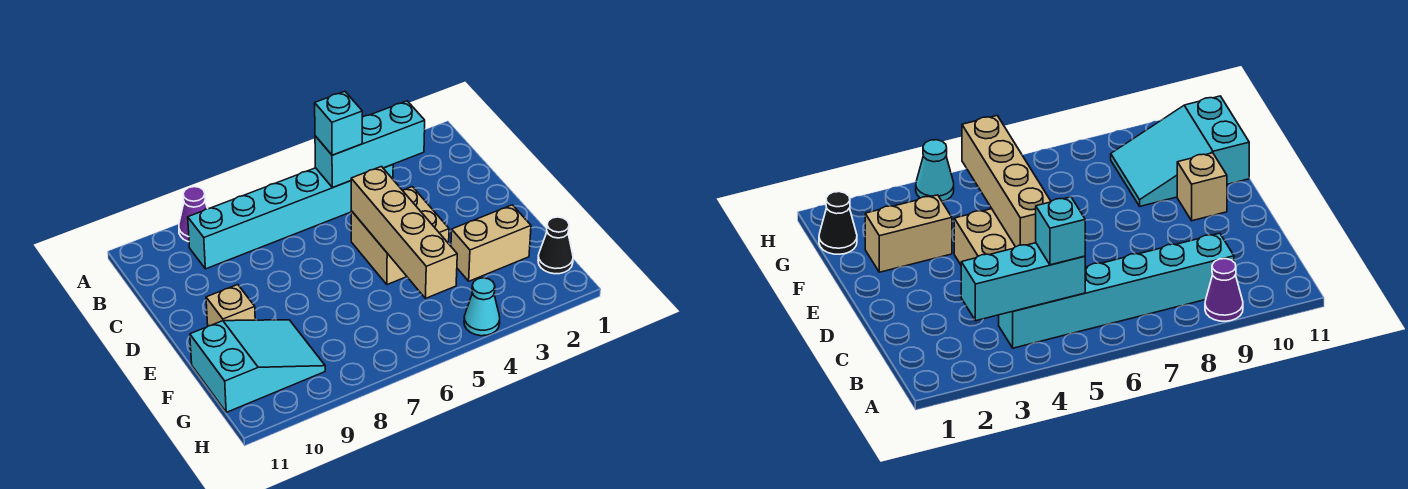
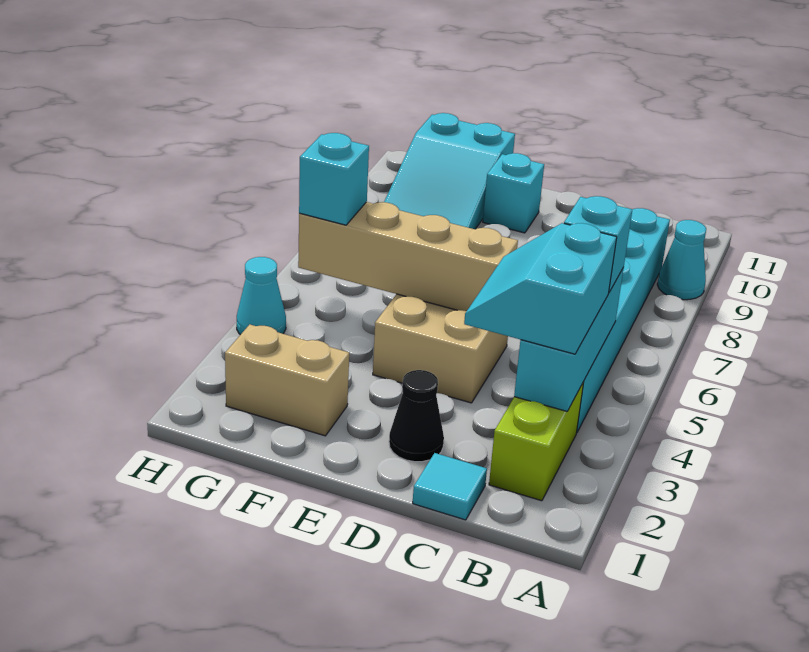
purple 1x1 cone [179,187,208,242] -> cyan 1x1 cone [657,220,706,300]
none -> lime 1x2 brick [489,382,584,501]
none -> cyan 2x2 slope [464,223,617,354]
none -> cyan 1x1 tile [413,453,487,520]
tan 1x1 brick [206,285,255,326] -> cyan 1x1 brick [483,153,544,233]
tan 1x2 brick [451,205,531,281] -> tan 1x2 brick turned to [225,324,349,436]
black 1x1 cone [538,217,573,274] -> black 1x1 cone moved to [389,370,444,462]
none -> cyan 1x1 brick [299,133,369,225]

